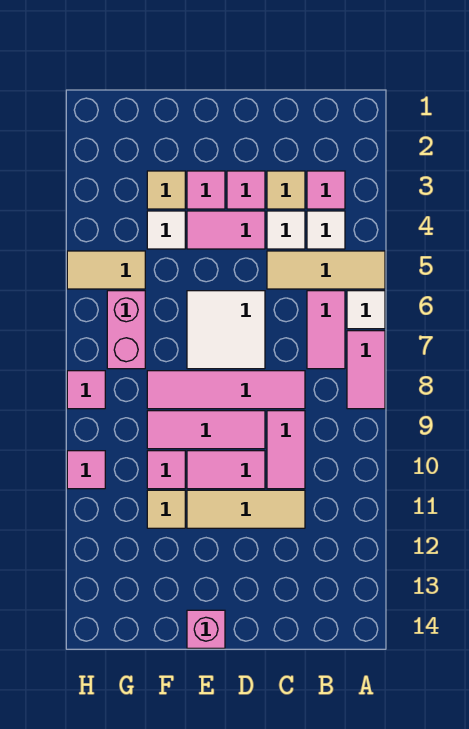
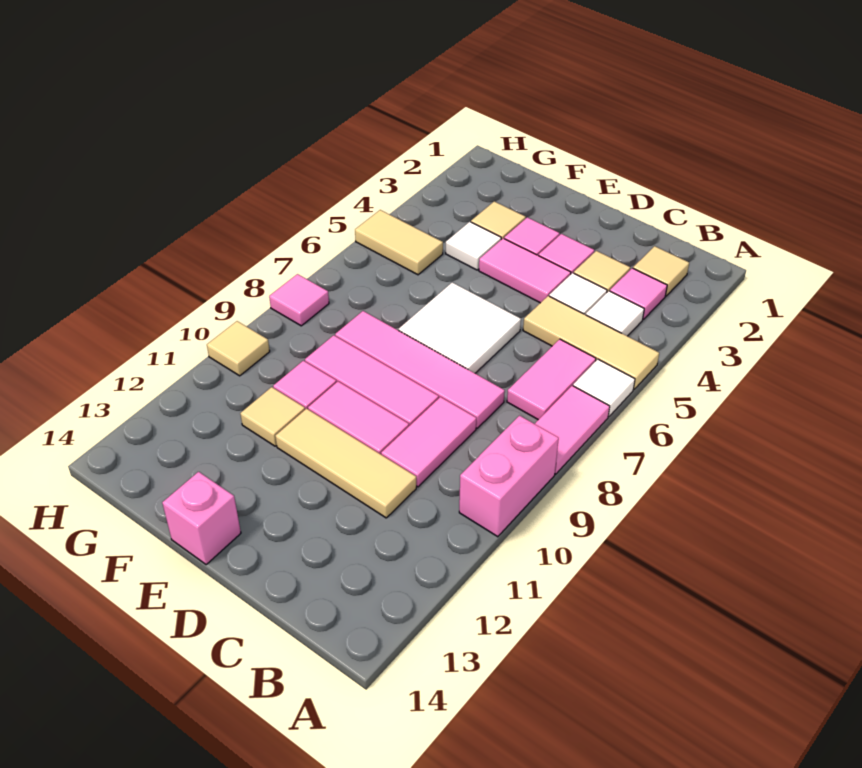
none -> tan 1x1 tile [633,246,689,296]
pink 1x2 brick [107,291,145,369] -> pink 1x2 brick moved to [459,416,559,537]
pink 1x1 tile [67,451,105,489] -> tan 1x1 tile [207,321,270,376]

